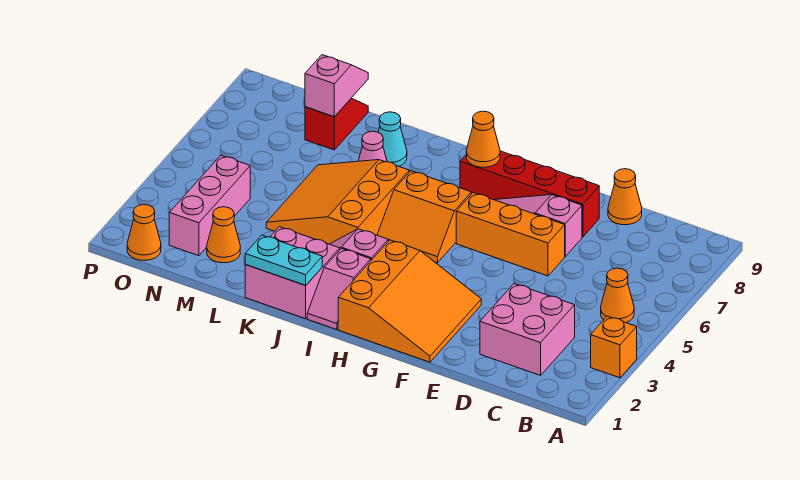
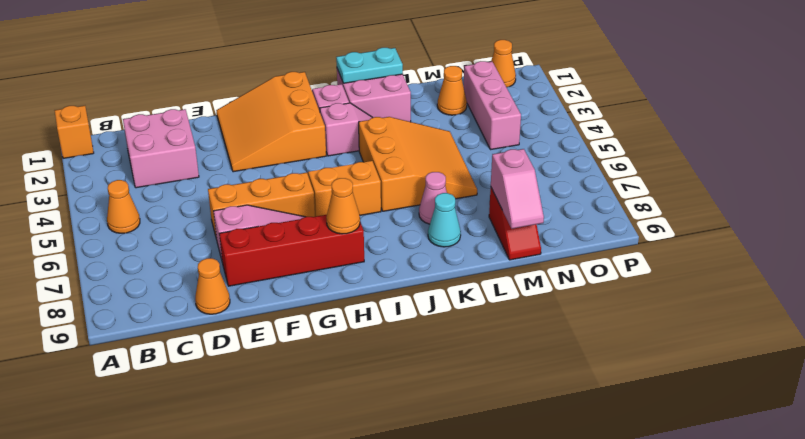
orange 1x1 brick [591,316,637,378] -> orange 1x1 brick moved to [55,106,94,158]

